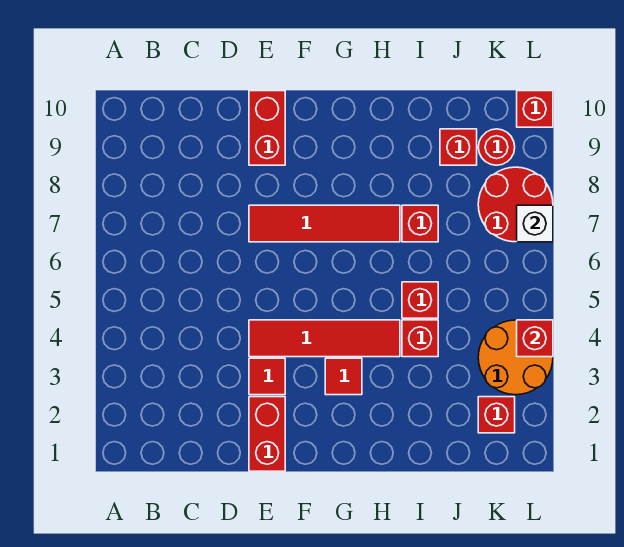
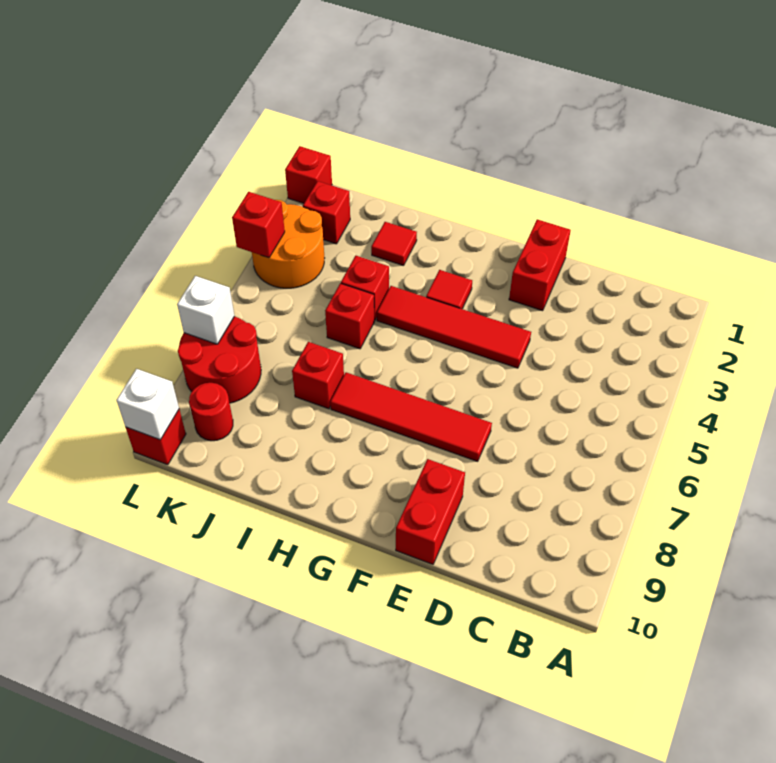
red 1x1 tile [249,358,285,395] -> red 1x1 tile moved to [371,222,417,266]
red 1x1 brick [440,129,477,165] -> red 1x1 brick moved to [285,146,332,203]
none -> white 1x1 brick [116,369,179,440]

